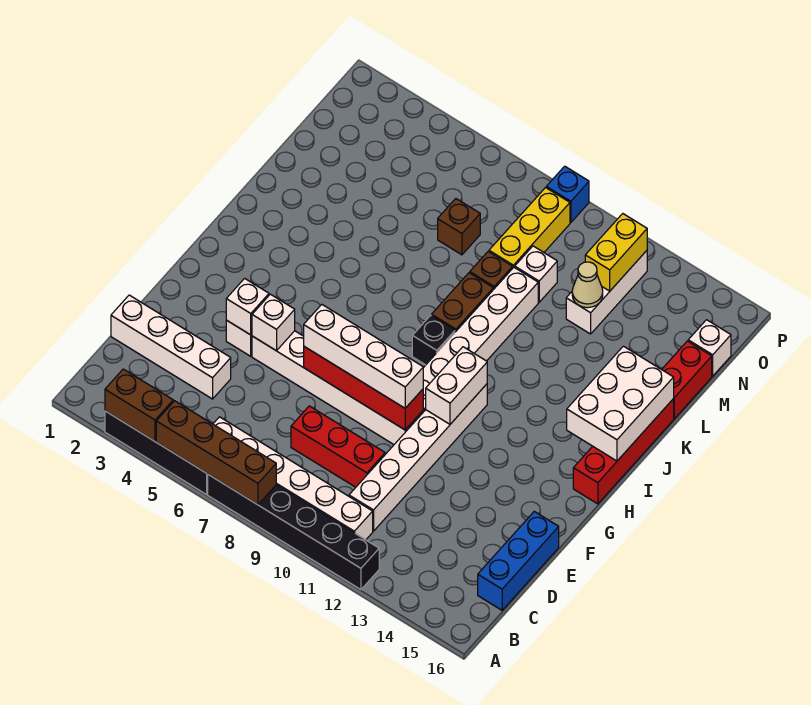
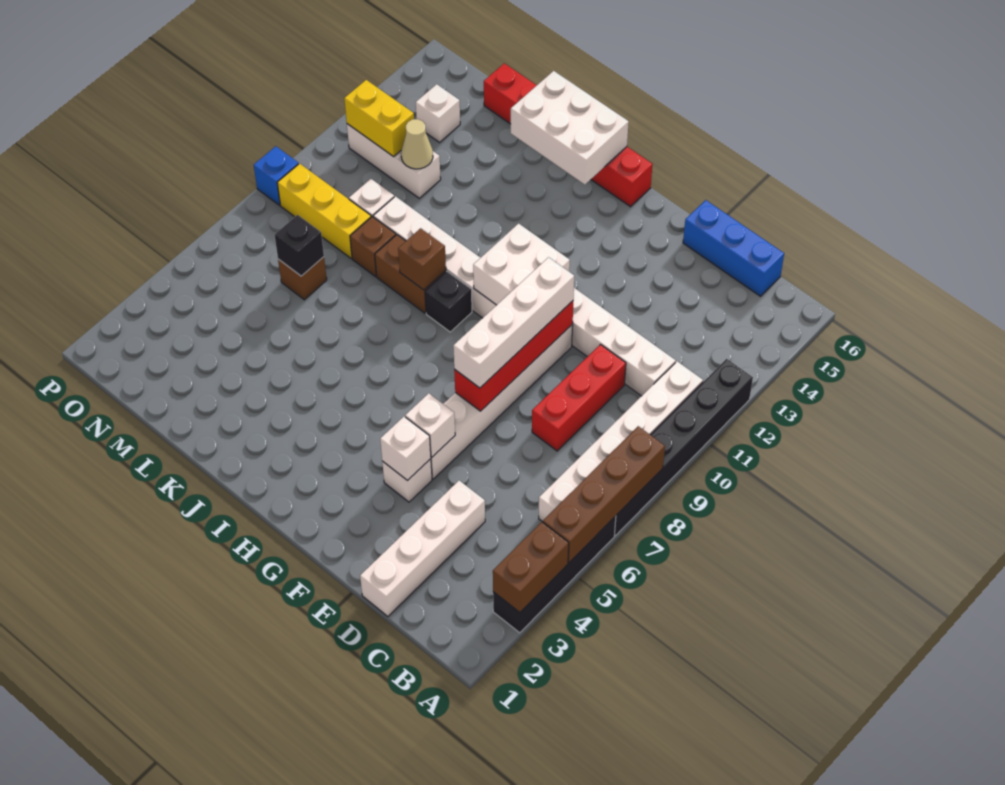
white 1x2 brick [426,347,487,424] -> white 2x2 brick [473,224,570,305]
none -> brown 1x1 brick [398,228,446,290]
none -> black 1x1 brick [275,215,324,276]
white 1x1 brick [688,320,731,376] -> white 1x1 brick moved to [416,84,460,142]

